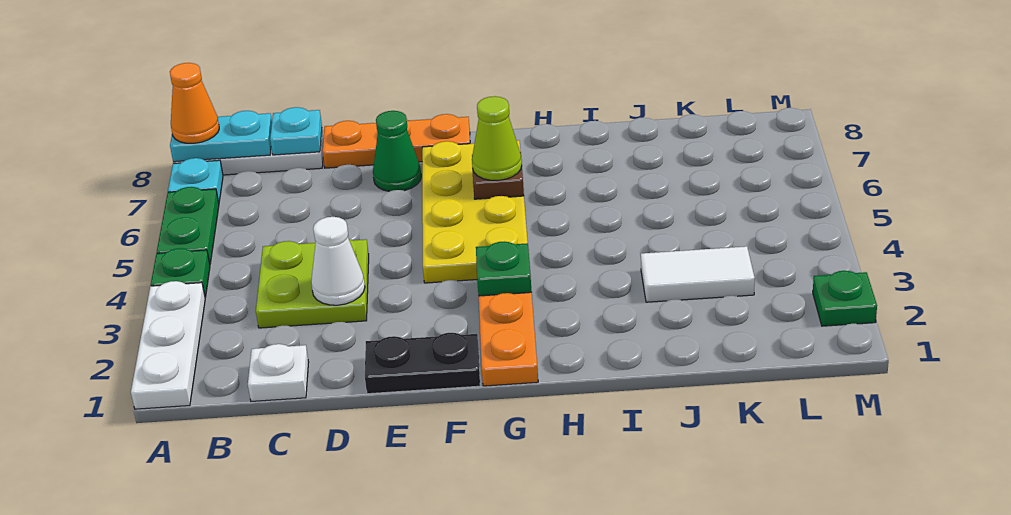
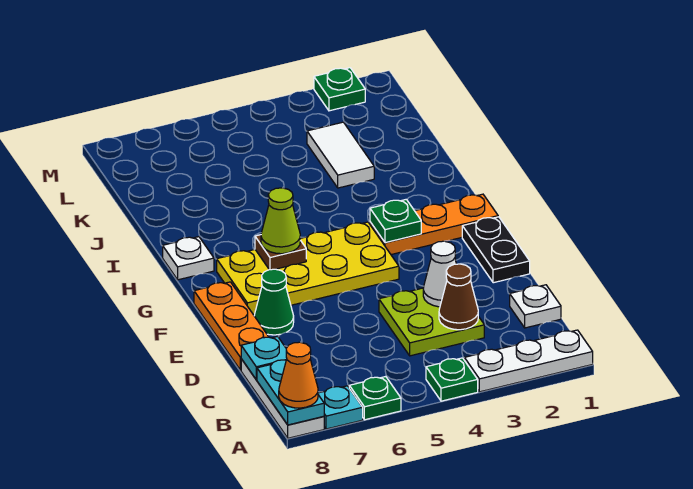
green 1x2 plate [157,187,219,264] -> green 1x1 plate [349,377,401,420]
none -> brown 1x1 cone [439,264,478,330]
none -> white 1x1 plate [163,237,214,280]

